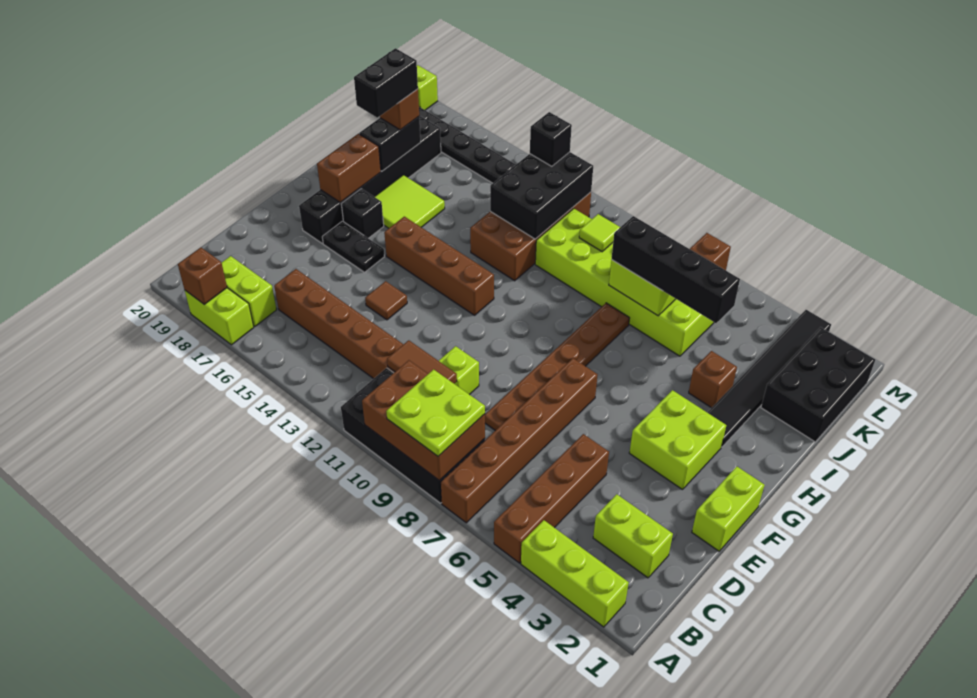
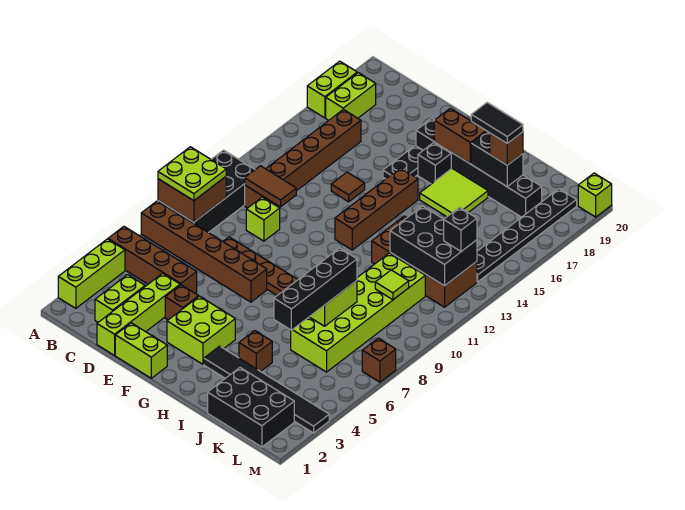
brown 2x3 brick [362,360,485,481] -> brown 2x2 brick [158,177,226,222]
brown 1x1 brick [178,248,227,304] -> brown 1x1 brick moved to [165,285,199,320]
brown 1x2 tile [387,340,457,384] -> brown 1x2 tile turned to [245,166,296,207]
none -> lime 1x4 brick [97,273,180,355]
black 1x2 brick [354,48,418,118] -> black 1x2 tile [471,103,523,144]

